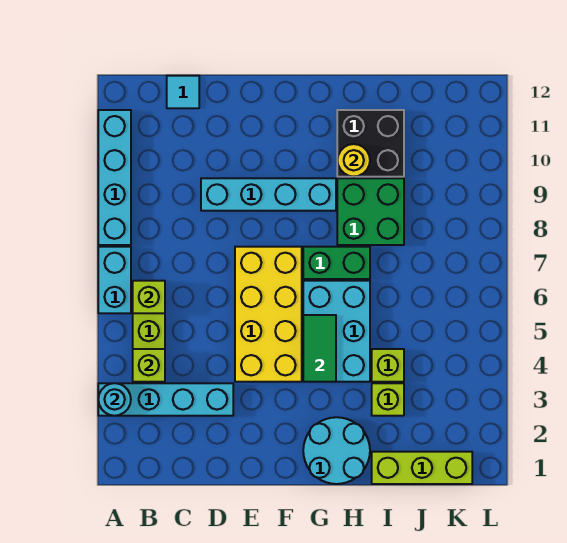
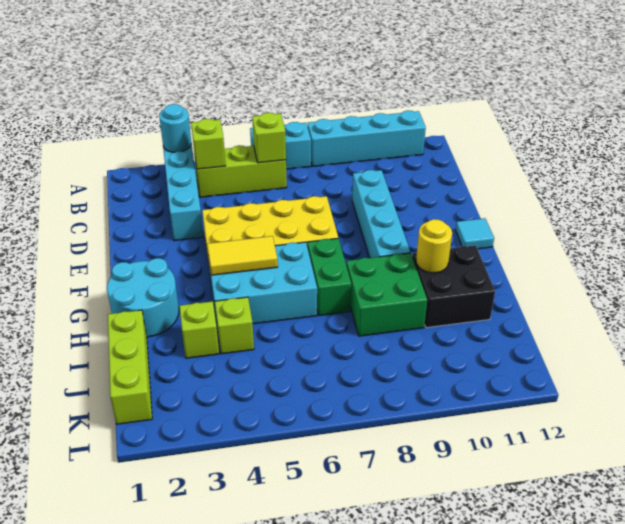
cyan 1x1 tile [167,76,199,108] -> cyan 1x1 tile moved to [456,218,494,249]
green 1x2 tile [303,315,336,382] -> yellow 1x2 tile [207,236,278,275]

